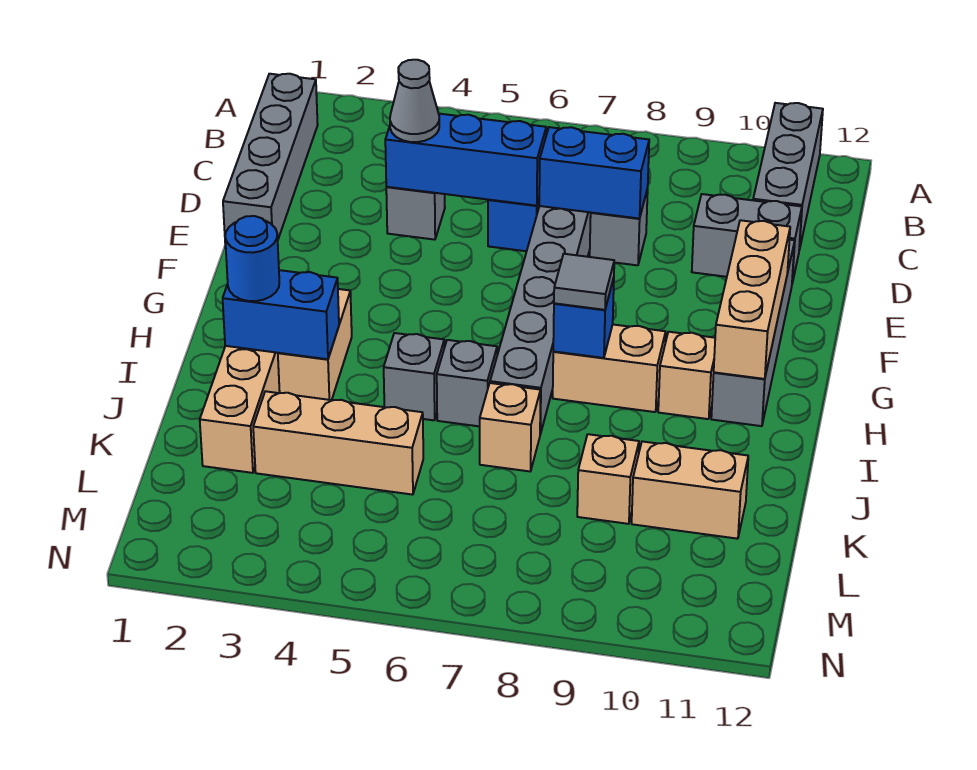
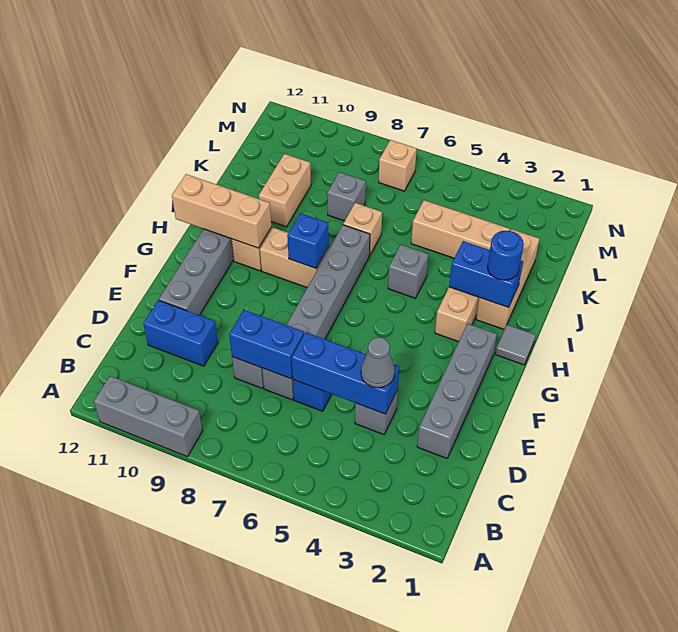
grey 1x3 brick [753,103,823,250] -> grey 1x3 brick turned to [94,376,202,457]
grey 1x4 brick [223,74,318,247] -> grey 1x4 brick moved to [417,324,497,458]
grey 1x2 brick [692,194,802,283] -> blue 1x2 brick [143,300,218,366]
tan 1x3 brick [714,220,790,379] -> tan 1x3 brick turned to [172,174,271,248]
grey 1x1 tile [554,254,614,310] -> grey 1x1 tile moved to [495,325,536,365]
grey 1x1 brick [437,340,497,426] -> grey 1x1 brick moved to [327,172,366,221]
tan 1x1 brick [577,434,639,524] -> tan 1x1 brick moved to [379,140,417,191]
tan 1x2 brick [632,441,748,539] -> tan 1x2 brick turned to [259,154,311,227]

